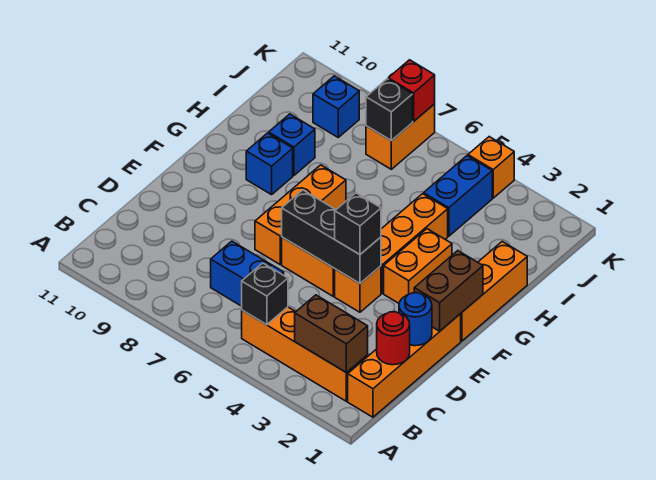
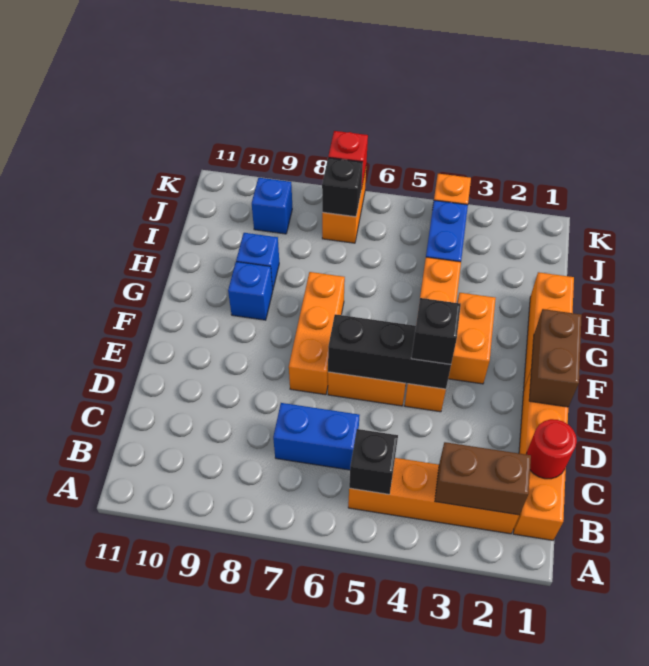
blue 1x1 round brick [399,293,432,346] -> none

